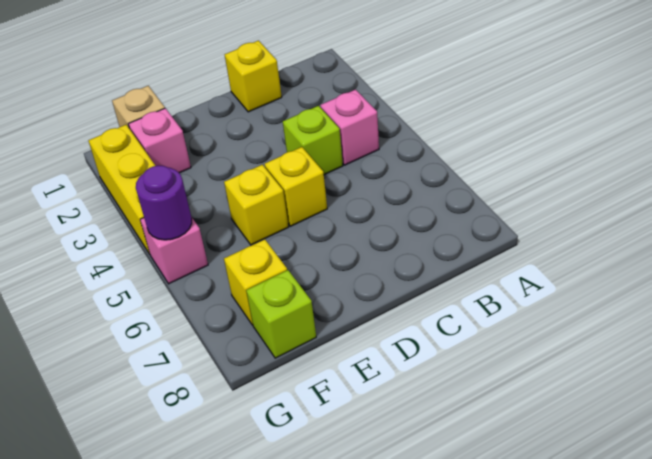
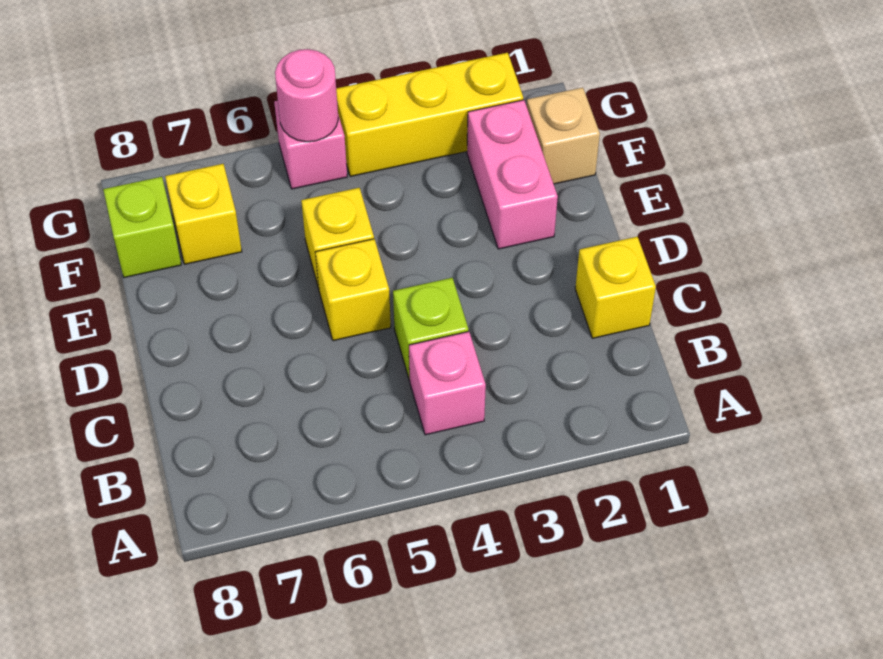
pink 1x1 brick [129,108,191,173] -> pink 1x2 brick [467,100,558,249]
purple 1x1 round brick [136,165,192,240] -> pink 1x1 round brick [275,49,338,142]

